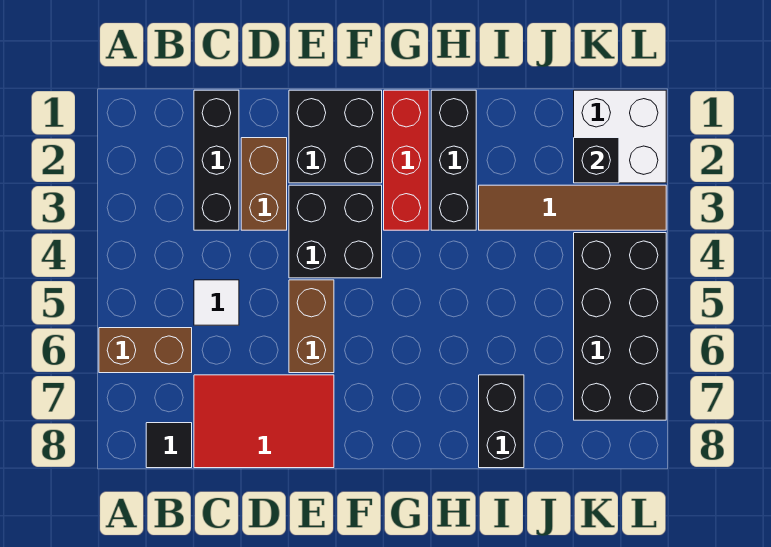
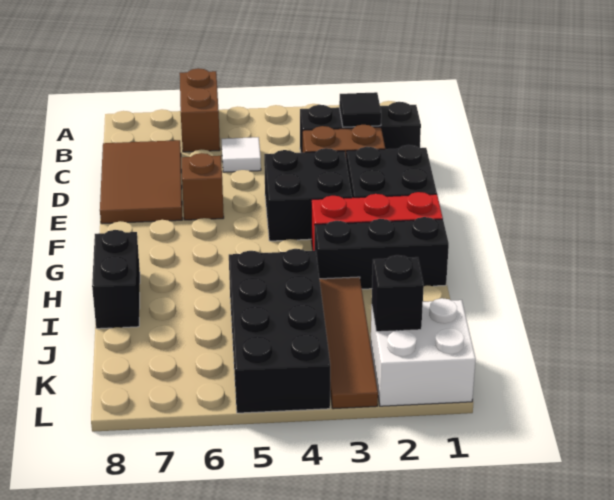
black 1x1 tile [146,423,192,468] -> black 1x1 tile moved to [339,92,381,127]
red 2x3 tile [194,375,334,468] -> brown 2x3 tile [100,140,182,224]
brown 1x2 brick [289,280,334,373] -> brown 1x1 brick [182,153,224,220]
black 1x2 brick [479,375,524,468] -> black 1x2 brick turned to [92,230,140,329]
black 2x4 brick [574,233,666,420] -> black 2x4 brick turned to [229,249,330,413]

